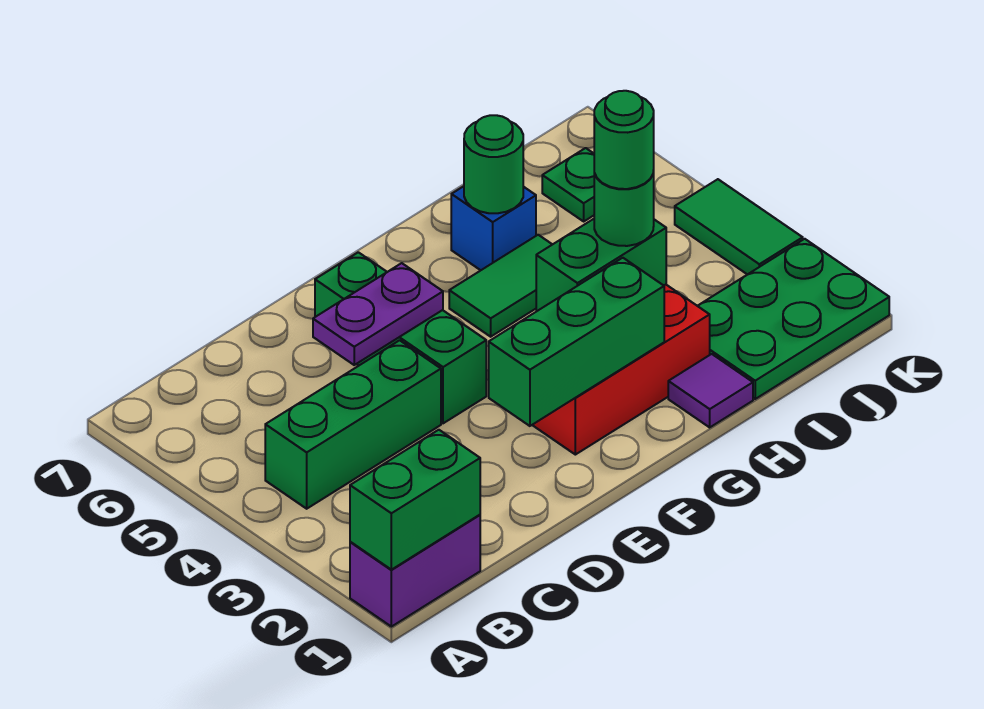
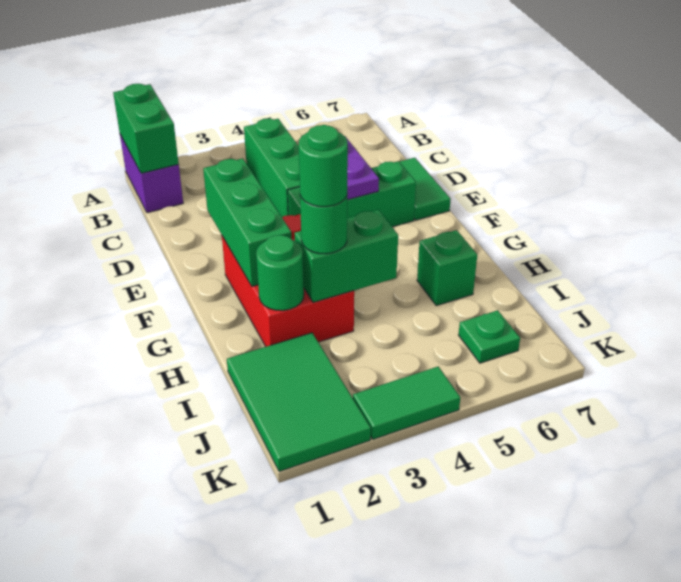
green 1x2 brick [536,219,666,311] -> green 1x2 brick turned to [294,210,398,302]
green 1x2 tile [449,235,552,337] -> green 1x2 tile moved to [399,158,451,220]
purple 1x1 tile [668,354,753,427] -> none
blue 1x1 brick [451,186,536,270] -> green 1x1 brick [417,230,477,306]
green 1x1 round brick [464,115,523,213] -> green 1x1 round brick moved to [256,235,304,311]
green 2x3 plate [698,239,889,399] -> green 2x3 tile [227,333,371,472]

